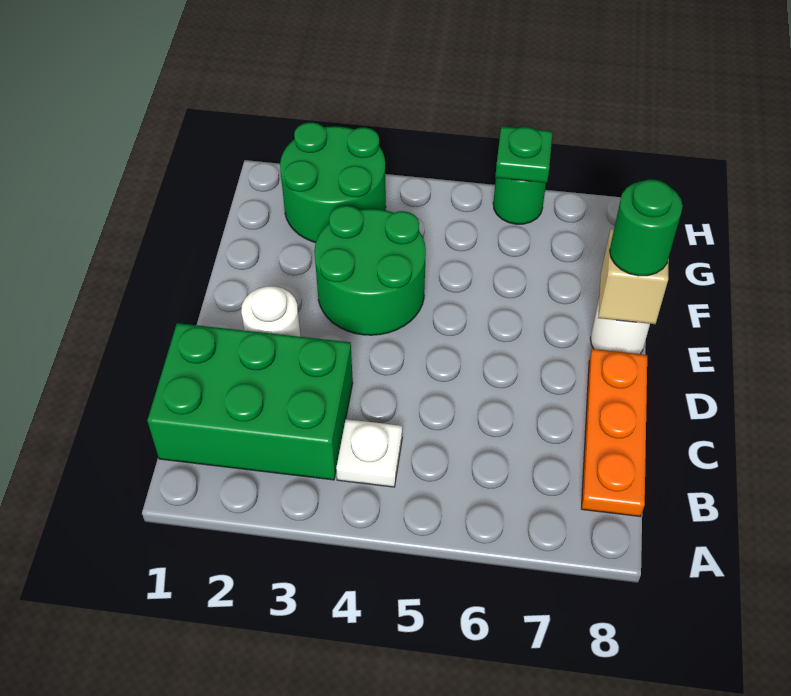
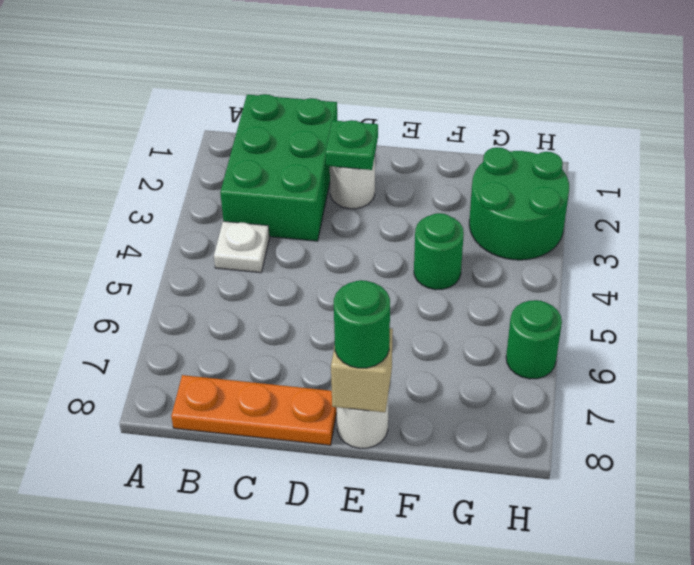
green 2x2 round brick [314,206,426,335] -> green 1x1 round brick [414,213,464,290]
green 1x1 plate [495,126,552,183] -> green 1x1 plate moved to [325,120,378,170]

